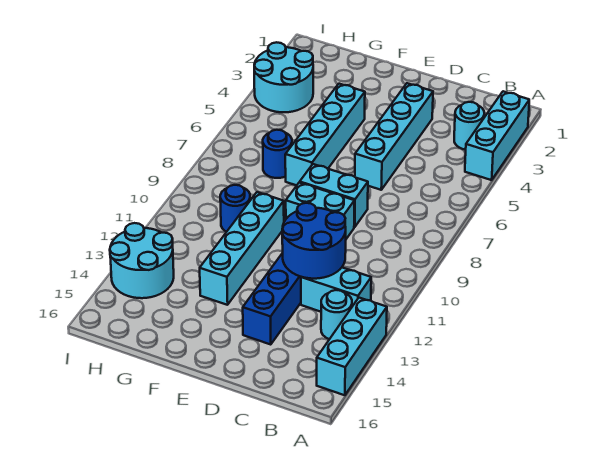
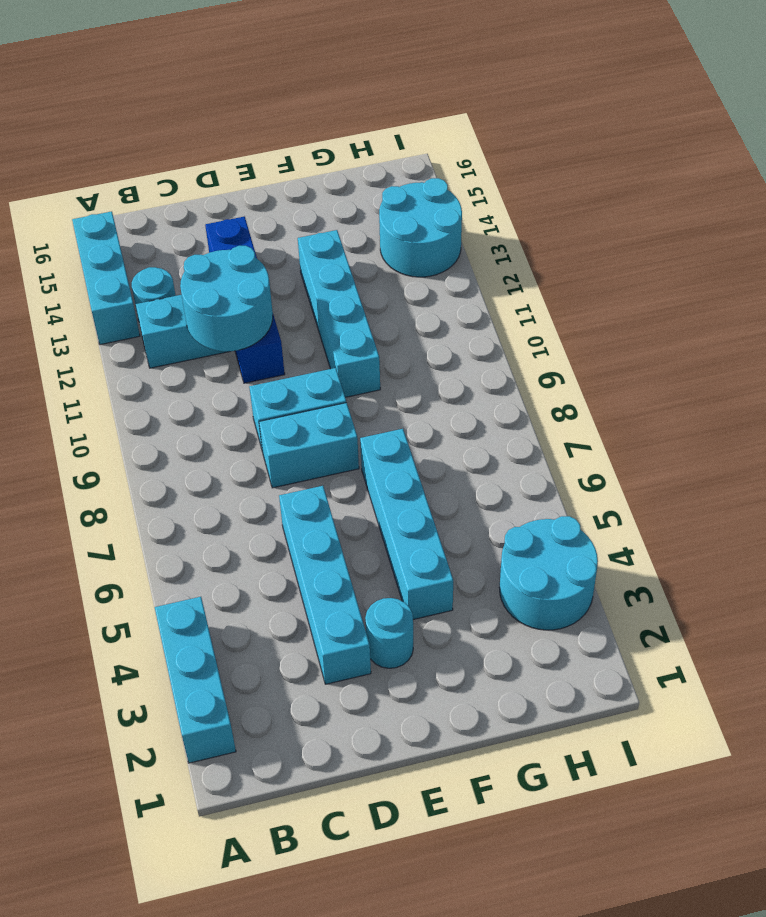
cyan 1x1 round brick [454,102,484,150] -> cyan 1x1 round brick moved to [365,598,413,668]
blue 2x2 round brick [282,203,346,279] -> cyan 2x2 round brick [180,246,273,351]
blue 1x1 round brick [263,130,292,178] -> none
blue 1x1 round brick [220,185,250,232] -> none

